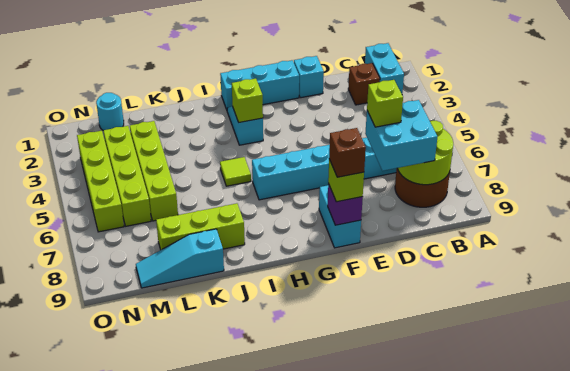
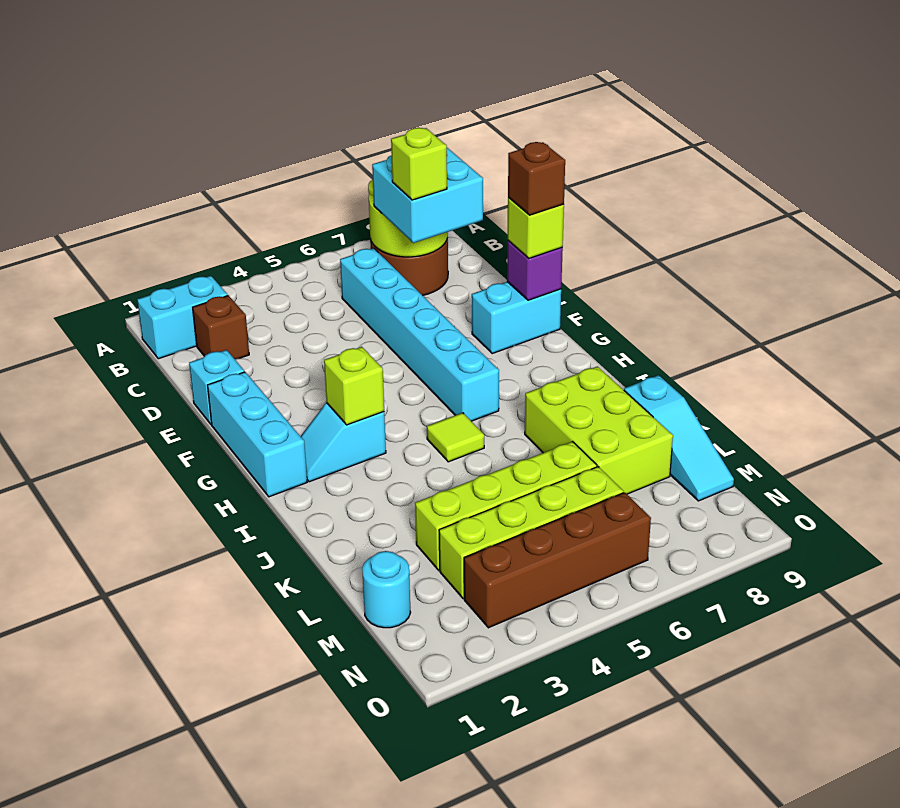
lime 1x3 brick [156,203,245,250] -> lime 2x3 brick [525,366,673,494]
lime 1x4 brick [77,131,124,232] -> brown 1x4 brick [464,492,651,628]

